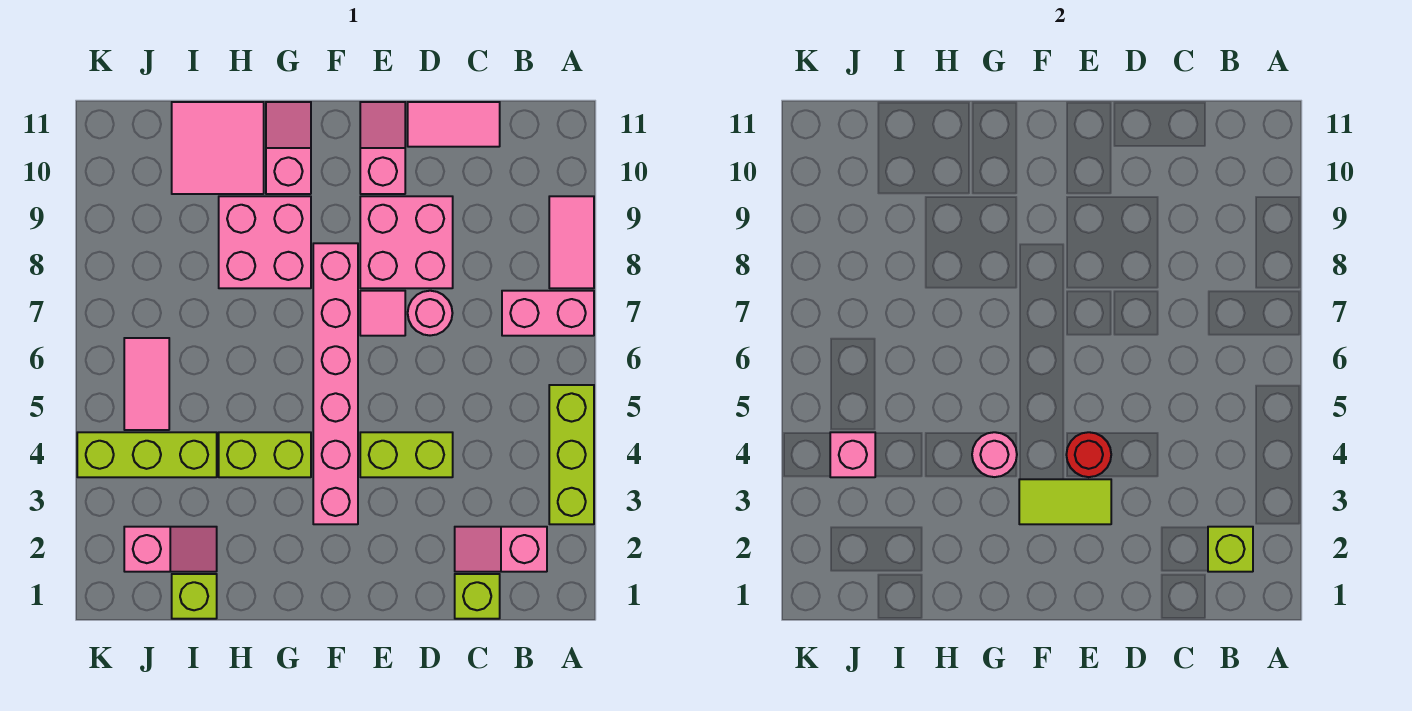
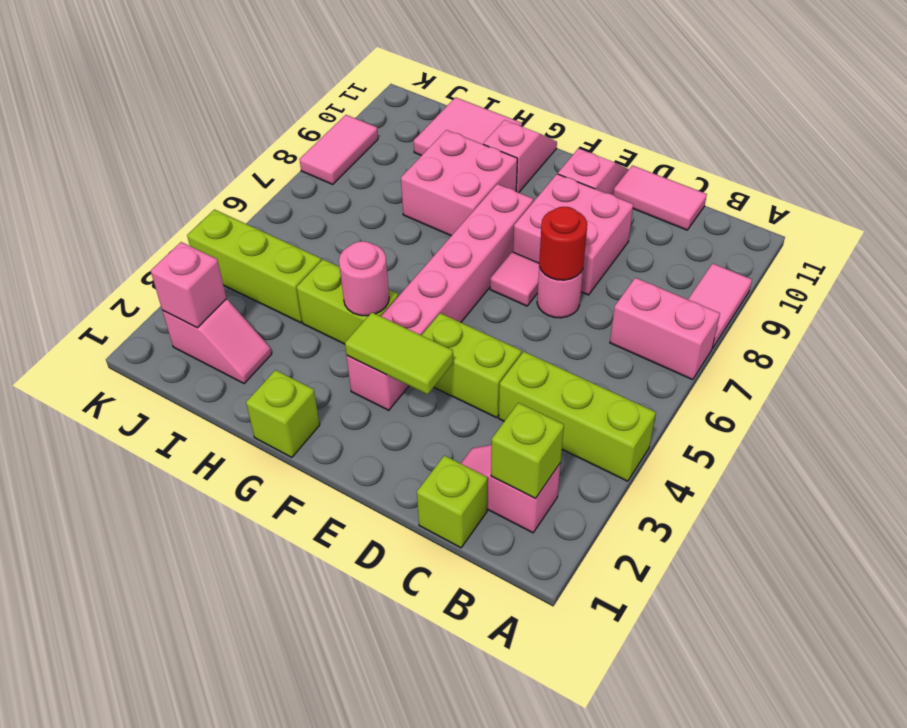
lime 1x3 brick [549,385,594,524] -> lime 1x3 brick turned to [499,352,656,481]
red 1x1 round brick [1066,432,1111,477] -> red 1x1 round brick moved to [539,207,587,280]
lime 1x1 brick [172,574,217,619] -> lime 1x1 brick moved to [246,370,320,458]
pink 1x1 brick [830,432,875,477] -> pink 1x1 brick moved to [151,242,226,328]
pink 1x2 tile [124,338,169,430] -> pink 1x2 tile moved to [300,115,378,184]

